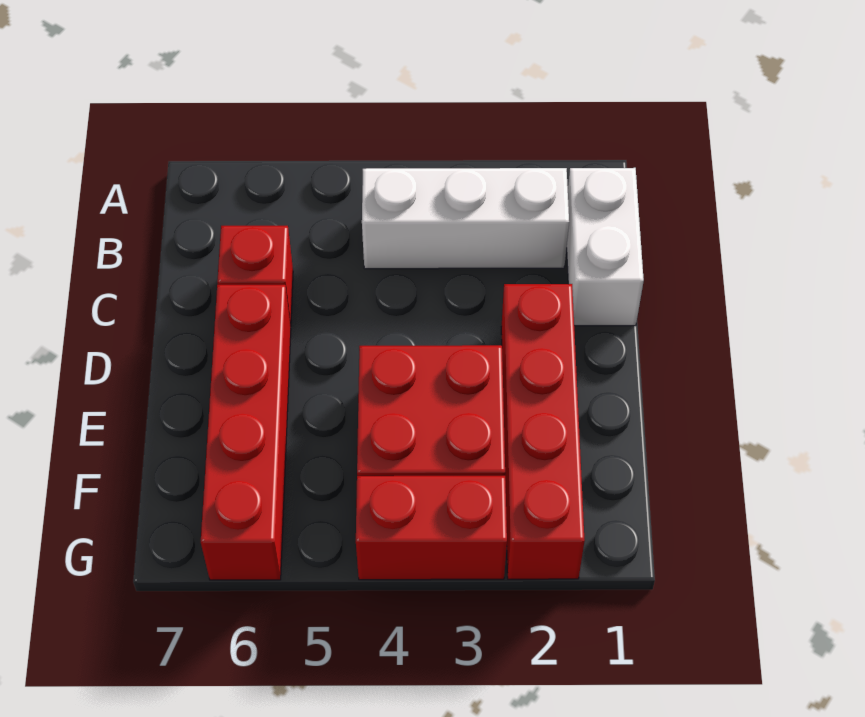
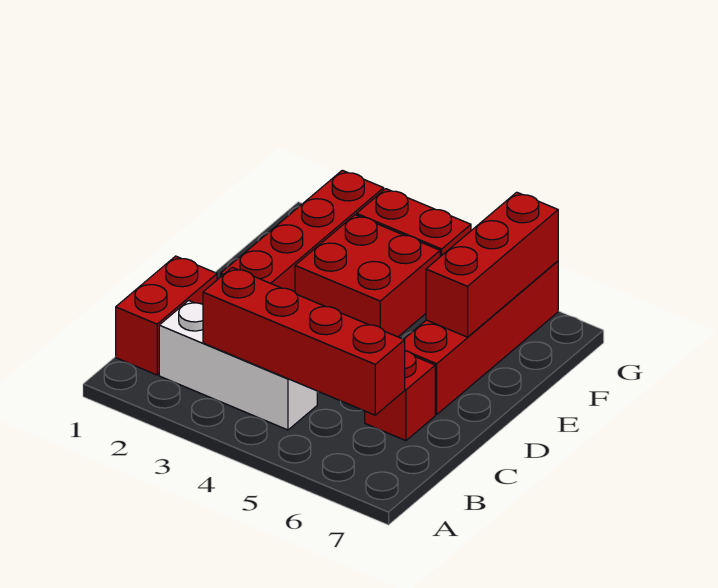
white 1x2 brick [567,168,644,326] -> red 1x2 brick [116,256,217,375]
none -> red 1x4 brick [203,267,405,415]
none -> red 1x3 brick [426,192,558,337]

